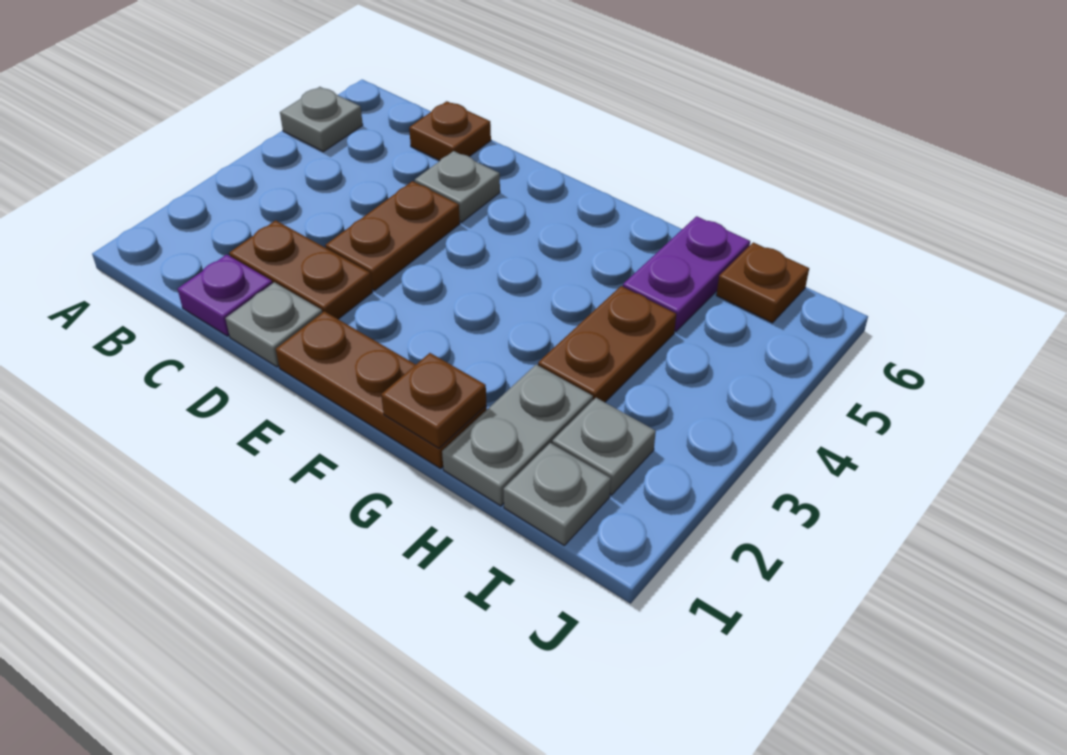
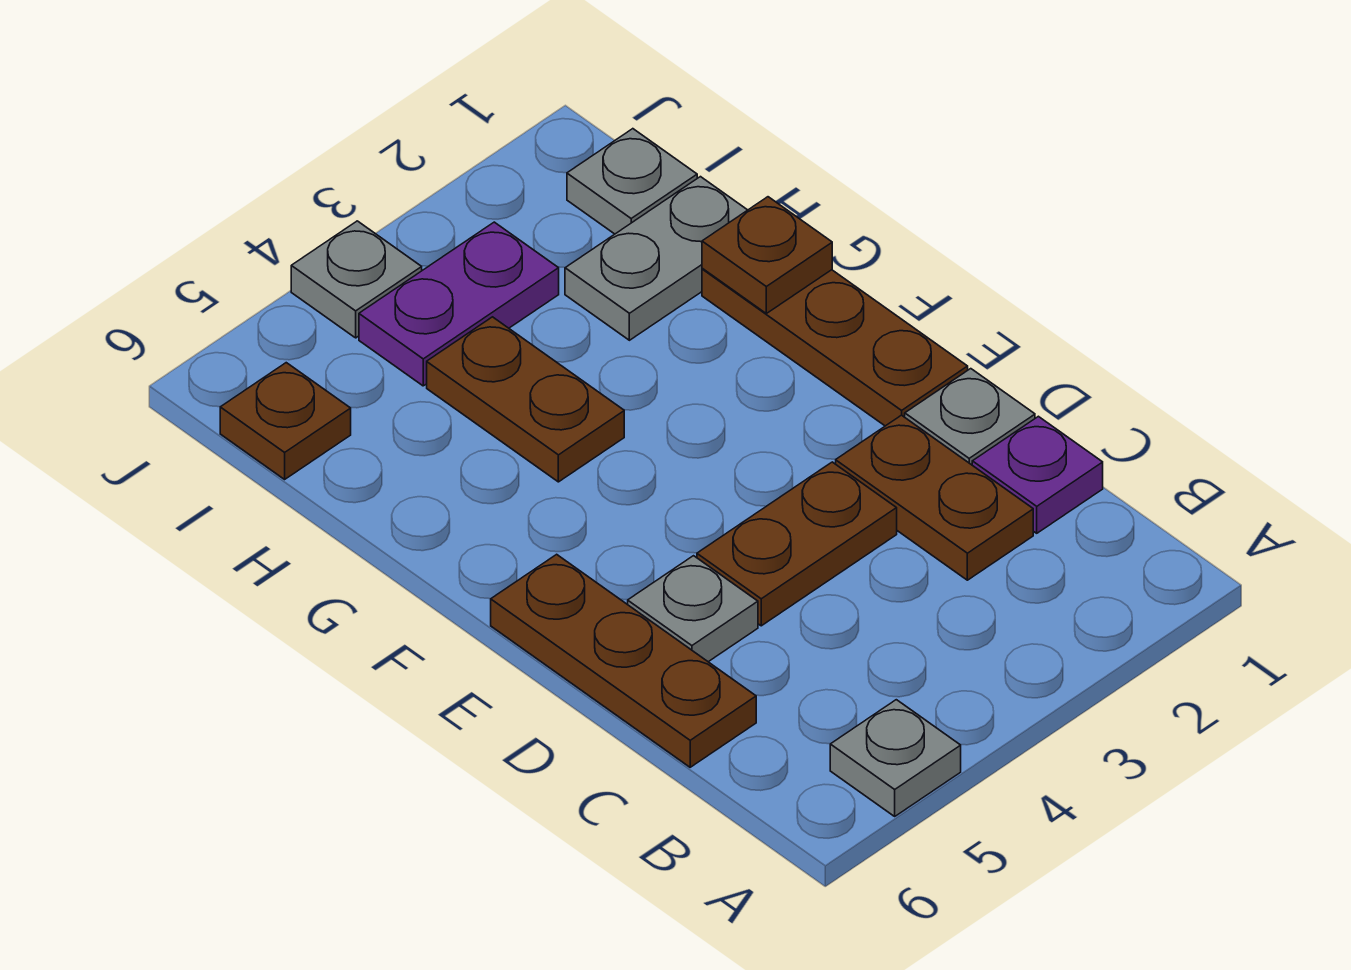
brown 1x1 plate [409,101,491,161] -> brown 1x3 plate [491,554,756,767]
brown 1x2 plate [538,286,676,402] -> brown 1x2 plate turned to [427,317,624,482]
purple 1x2 plate [623,216,750,331] -> purple 1x2 plate moved to [359,222,559,386]
grey 1x1 plate [552,398,656,495] -> grey 1x1 plate moved to [291,221,422,338]

